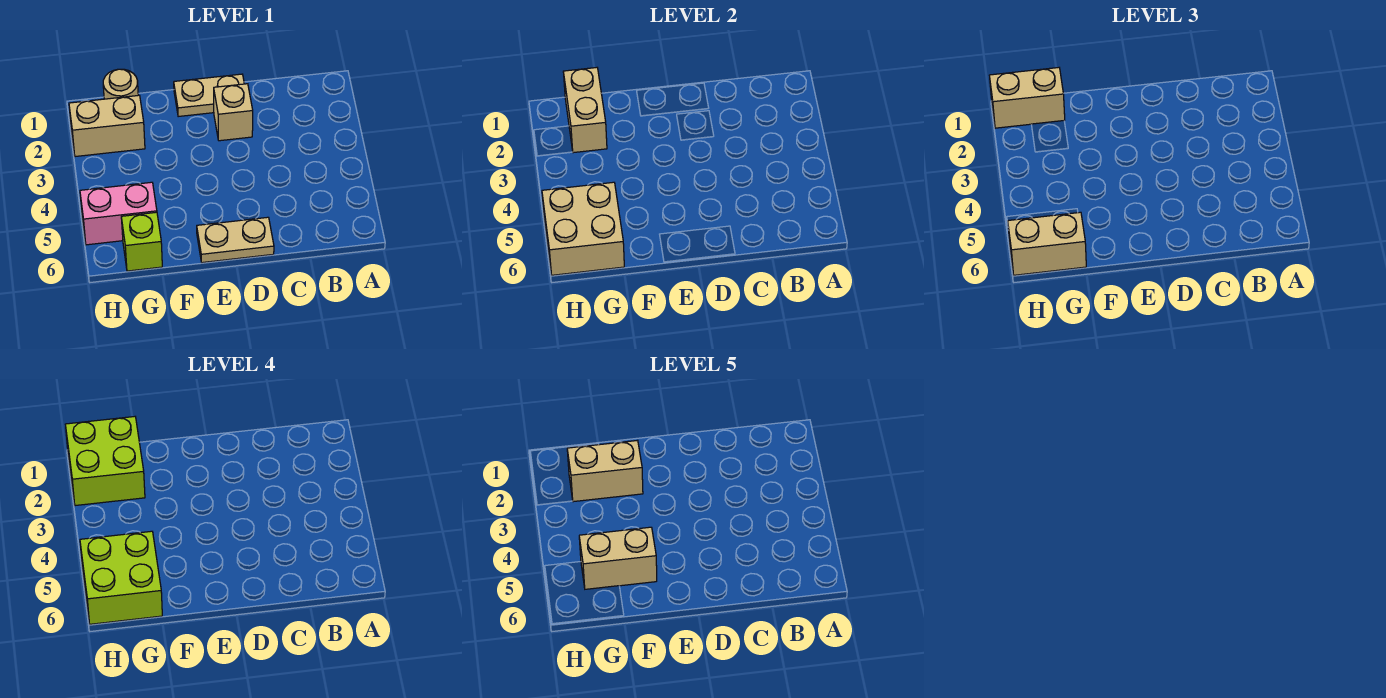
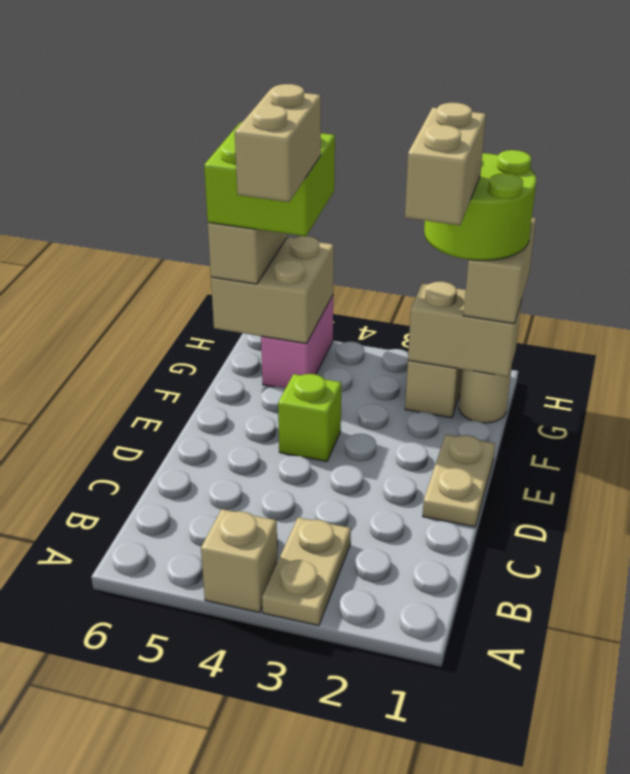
tan 1x1 brick [214,84,253,141] -> tan 1x1 brick moved to [201,509,278,613]
tan 1x2 plate [197,217,274,263] -> tan 1x2 plate moved to [262,517,351,626]
lime 2x2 brick [65,417,145,506] -> lime 2x2 round brick [424,150,536,260]
lime 1x1 brick [121,212,162,271] -> lime 1x1 brick moved to [278,374,341,461]

